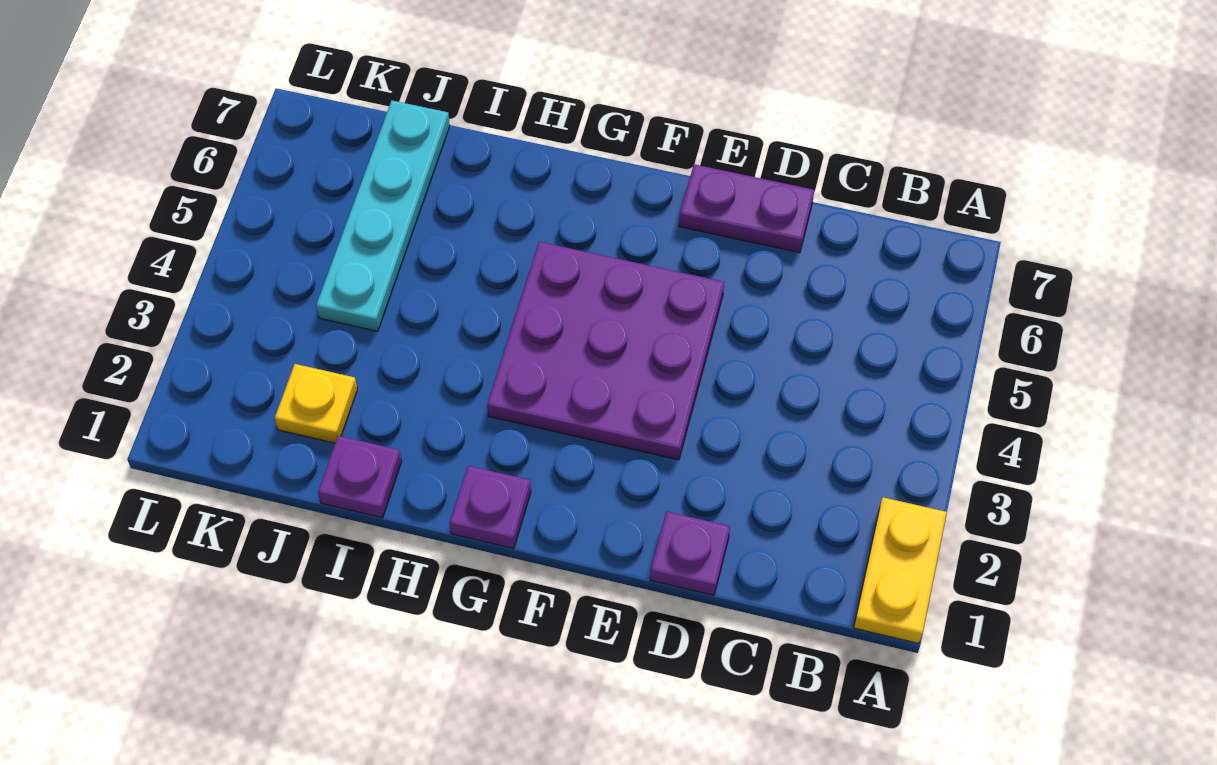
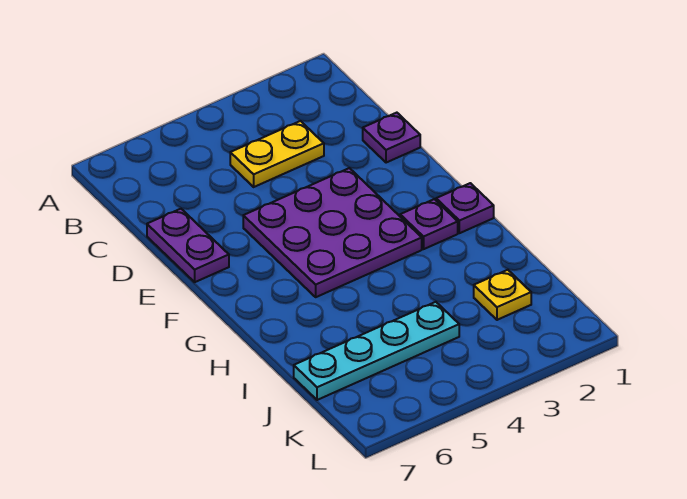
yellow 1x2 plate [854,497,947,643] -> yellow 1x2 plate moved to [230,121,324,187]
purple 1x1 plate [318,436,402,518] -> purple 1x1 plate moved to [400,199,458,249]

